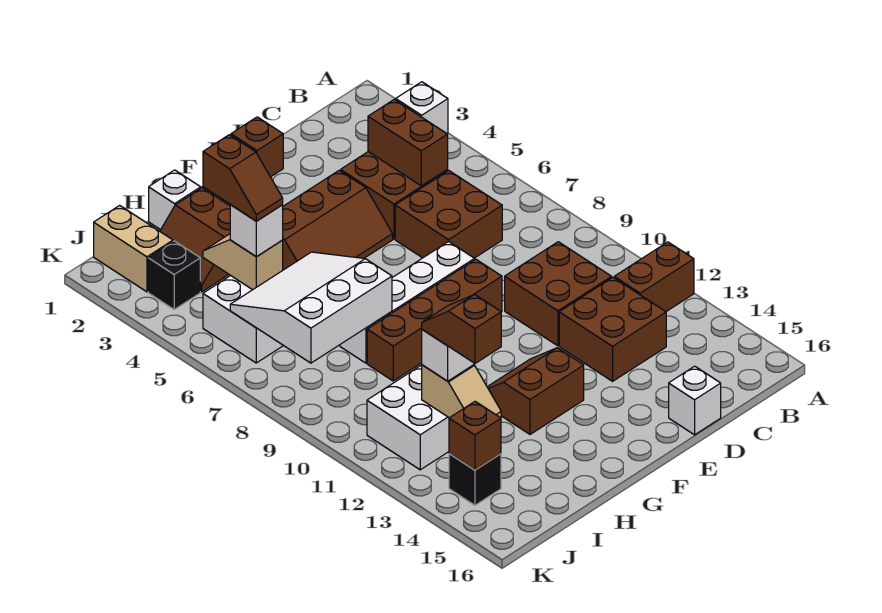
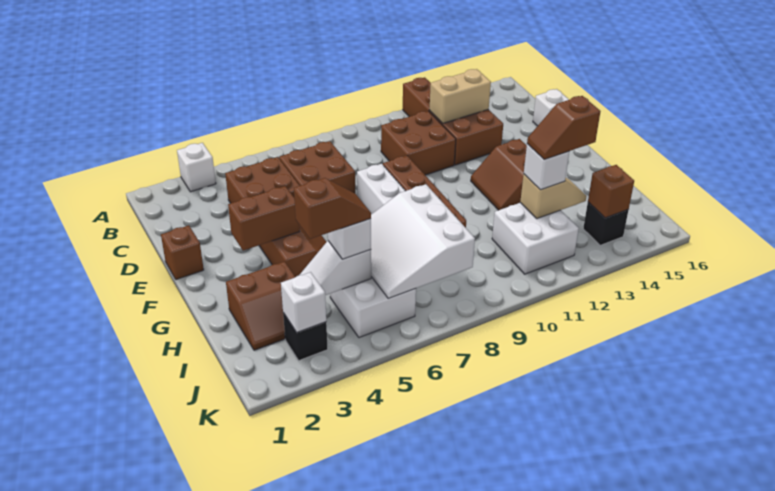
brown 1x2 brick [368,100,448,186] -> brown 1x2 brick moved to [228,186,300,251]
white 1x1 brick [149,170,201,230] -> white 1x1 brick moved to [281,272,326,332]
tan 1x2 slope [203,234,283,290] -> white 1x2 slope [300,241,371,295]
tan 1x2 brick [94,205,173,292] -> tan 1x2 brick moved to [430,69,491,123]

